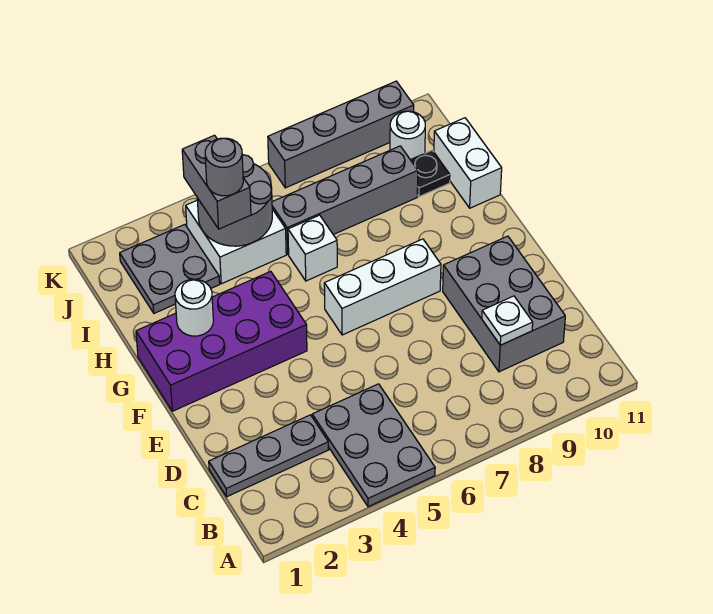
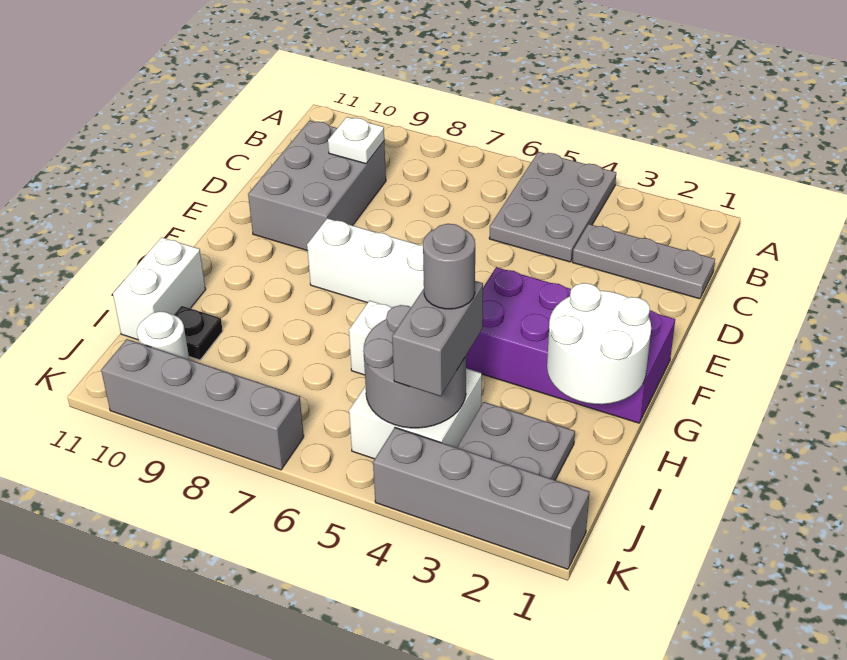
white 1x1 round brick [175,279,213,336] -> white 2x2 round brick [547,283,651,404]
grey 1x4 brick [272,146,418,254] -> grey 1x4 brick moved to [373,428,589,569]

